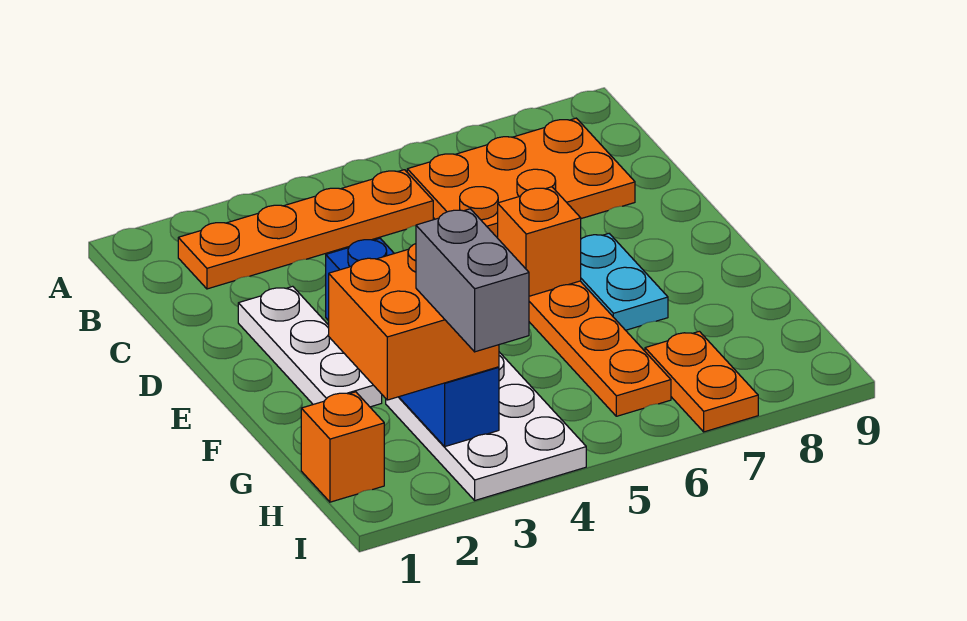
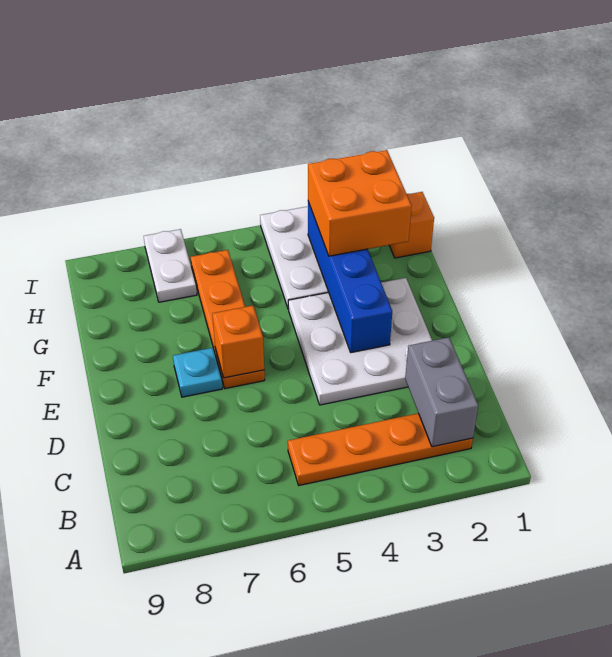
orange 2x3 plate [407,118,635,238] -> none
white 1x3 plate [238,286,382,407] -> white 3x3 plate [288,278,432,405]
cyan 1x2 plate [581,234,668,330] -> cyan 1x1 plate [173,348,222,397]
grey 1x2 brick [416,209,529,352] -> grey 1x2 brick moved to [405,337,478,447]
orange 1x2 plate [645,331,758,432] -> white 1x2 plate [144,229,197,302]

